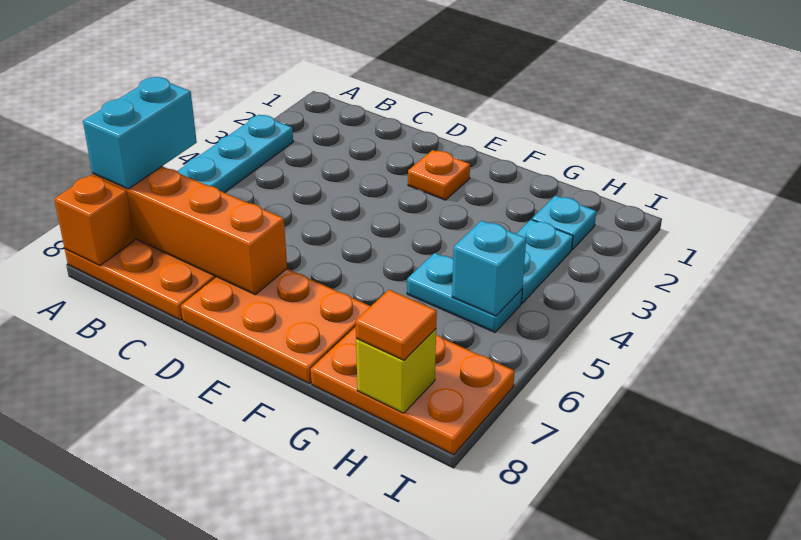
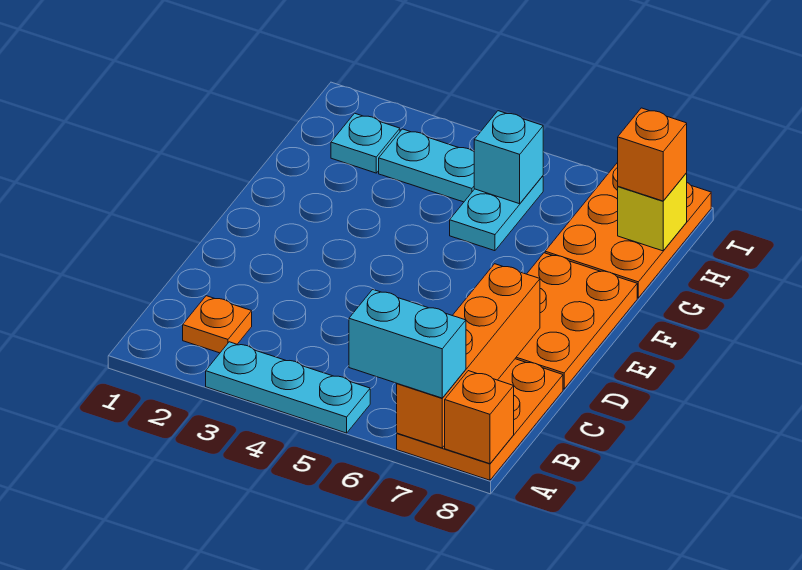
orange 1x1 plate [408,150,470,200] -> orange 1x1 plate moved to [183,296,252,353]
orange 1x1 tile [356,290,437,360] -> orange 1x1 brick [618,108,687,201]

